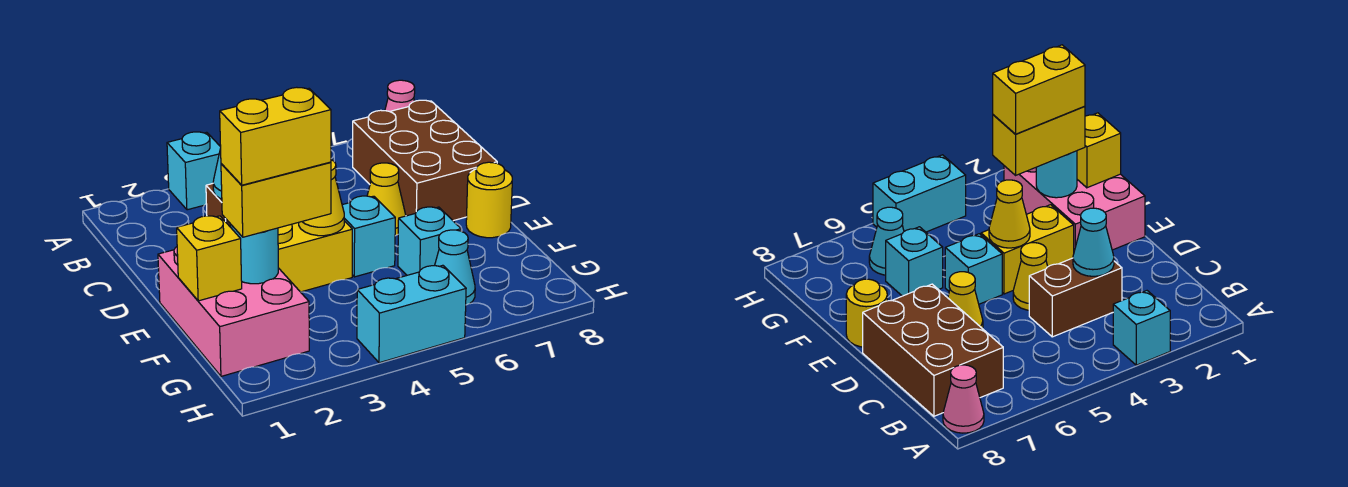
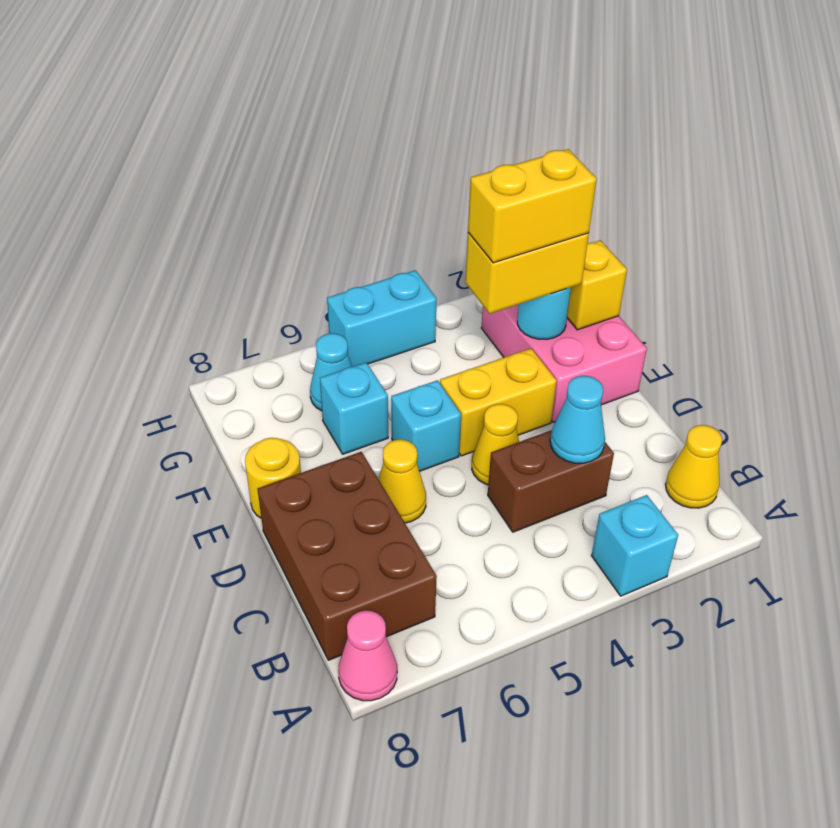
yellow 1x1 cone [299,160,344,236] -> yellow 1x1 cone moved to [665,425,722,508]

